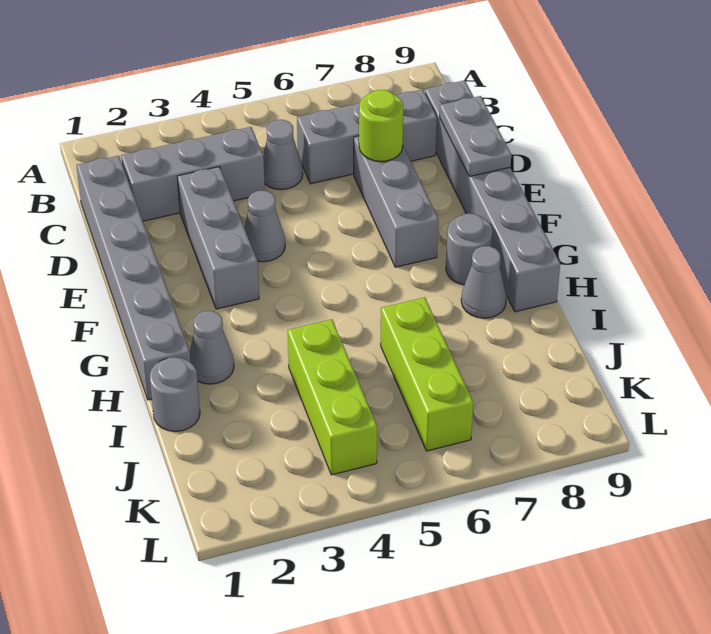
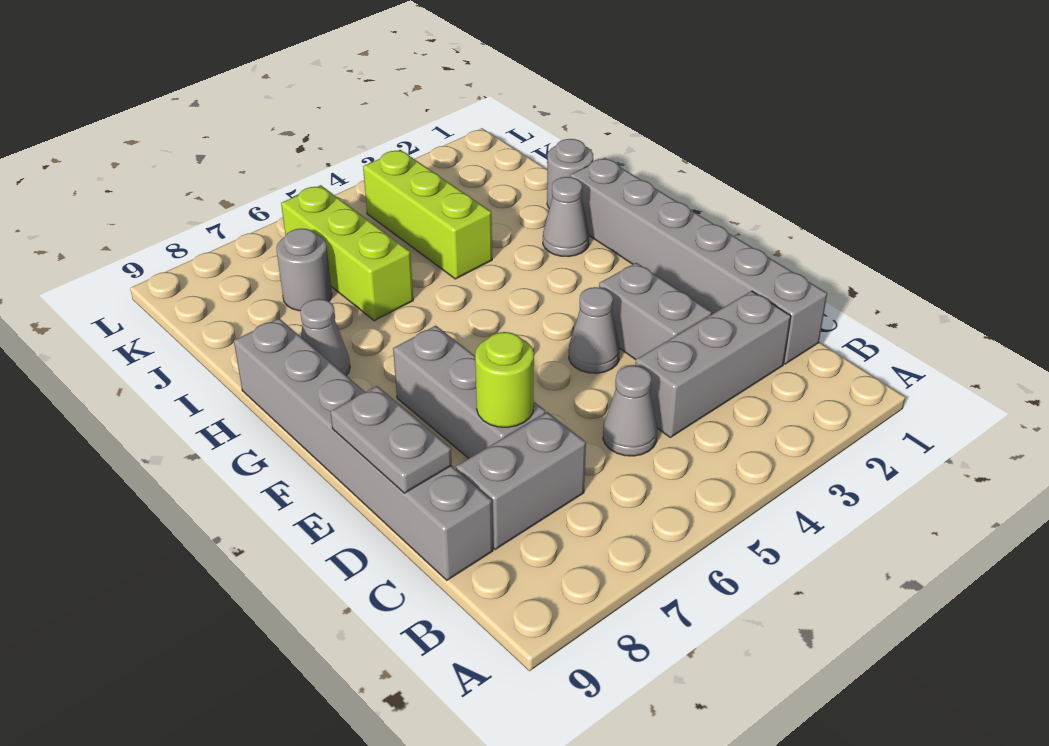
grey 1x3 brick [297,90,437,184] -> grey 1x2 brick [456,412,586,549]
grey 1x3 brick [177,167,259,309] -> grey 1x2 brick [599,263,712,360]
grey 1x1 round brick [446,214,492,285] -> grey 1x1 round brick moved to [276,228,332,311]

